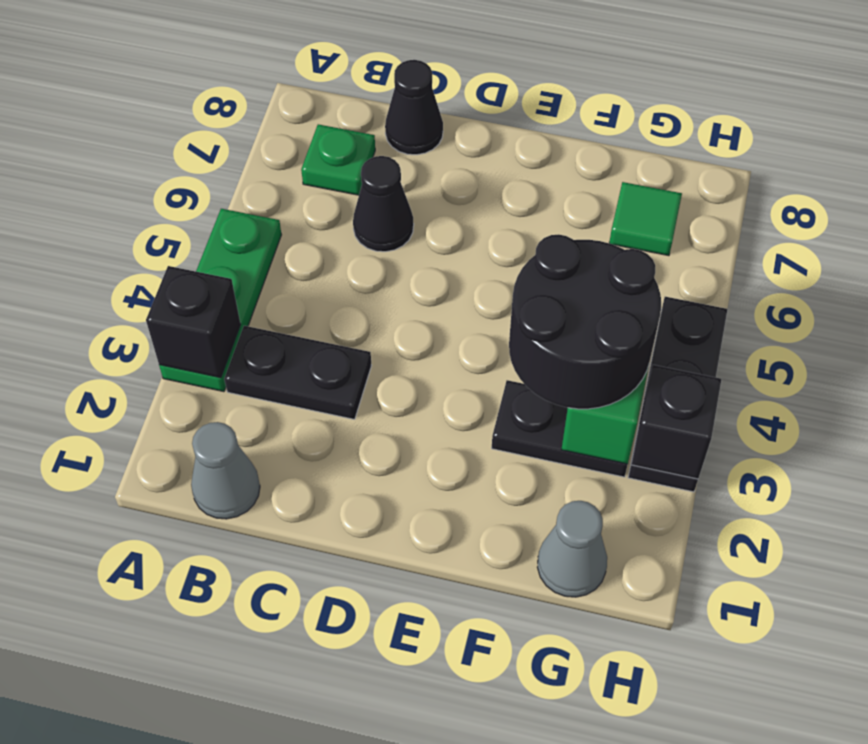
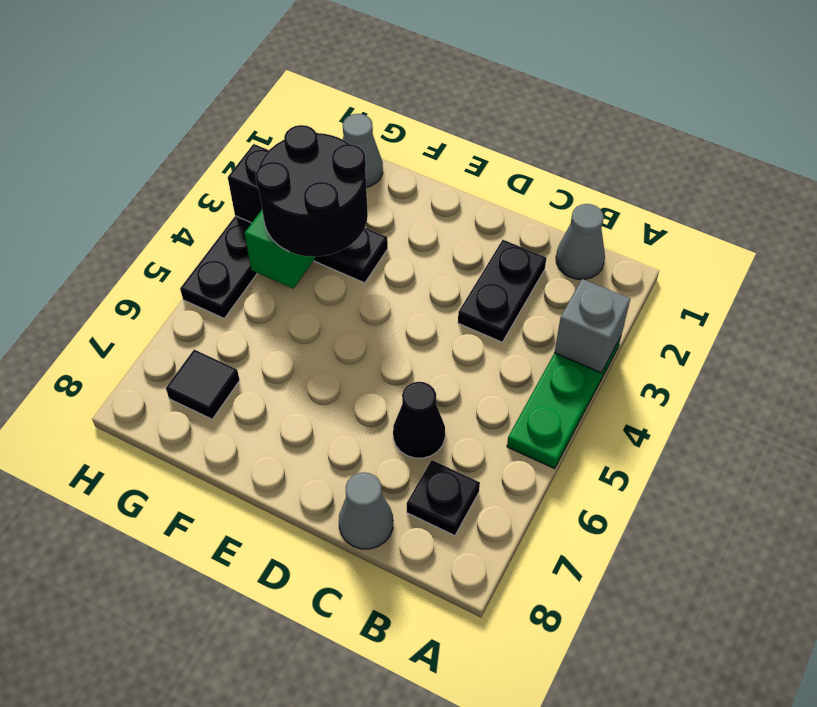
black 1x1 brick [146,266,241,378] -> grey 1x1 brick [554,279,630,373]
black 1x2 plate [224,326,372,419] -> black 1x2 plate turned to [458,240,546,342]
green 1x1 plate [301,124,375,195] -> black 1x1 plate [407,460,480,536]
black 1x1 cone [385,60,443,155] -> grey 1x1 cone [339,472,393,549]
green 1x1 tile [609,182,682,256] -> black 1x1 tile [166,350,240,419]

